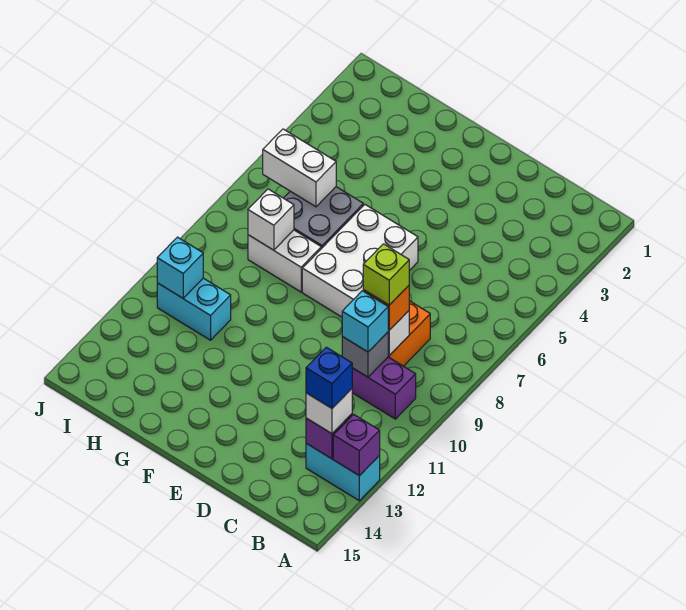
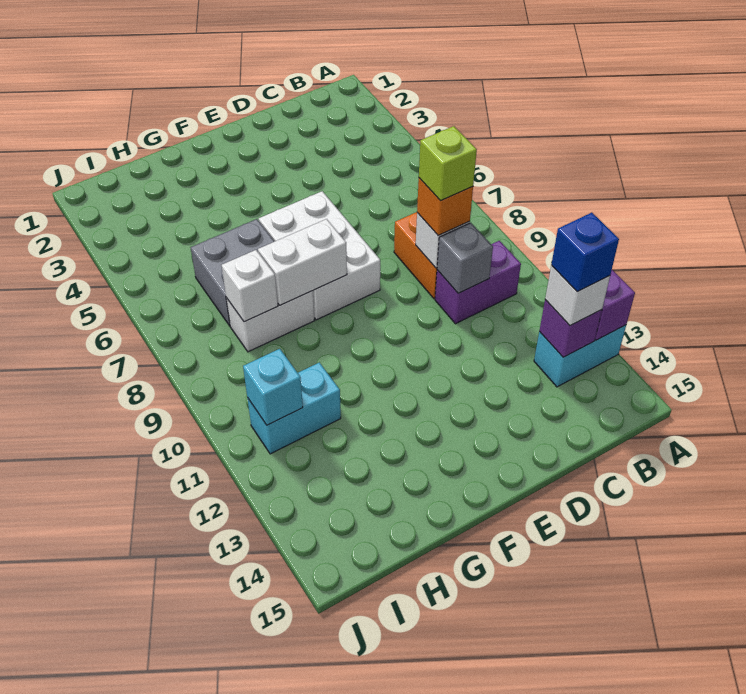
cyan 1x1 brick [342,291,388,352] -> none
white 1x2 brick [263,129,336,207] -> white 1x2 brick moved to [258,219,347,305]

